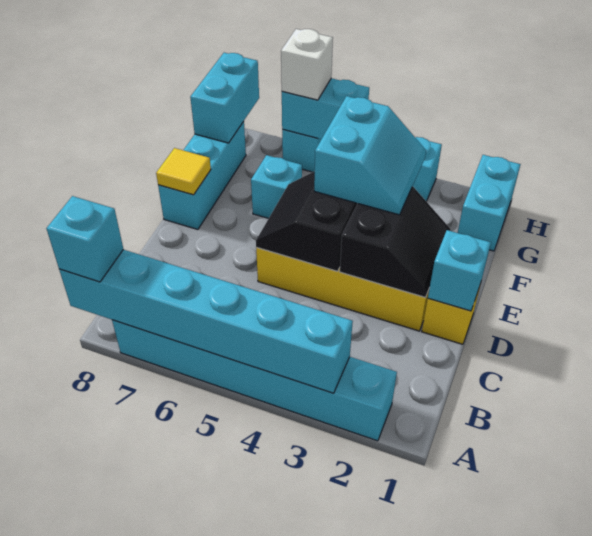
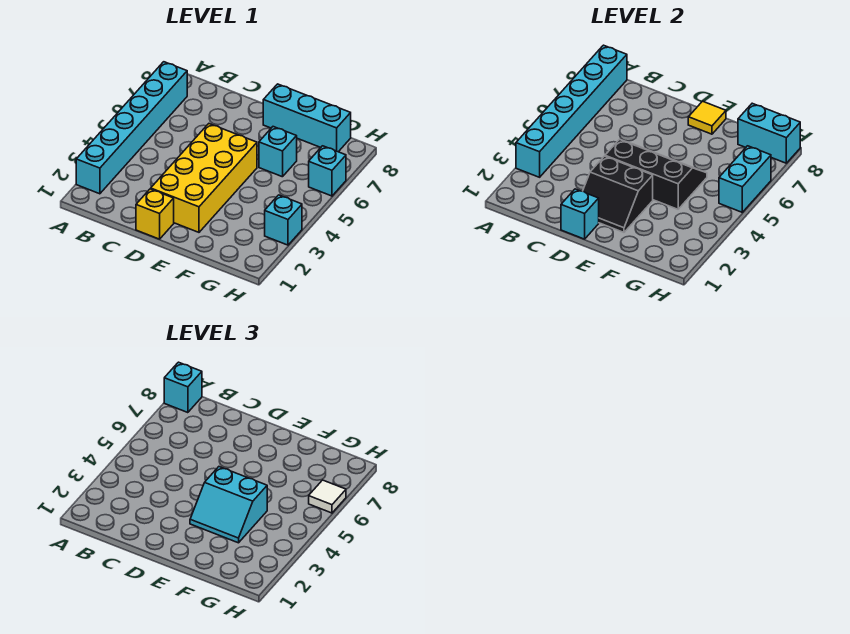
black 2x2 slope [256,171,358,271] -> black 2x3 slope [605,139,707,209]
cyan 1x2 brick [458,155,521,251] -> none
white 1x1 brick [281,29,333,100] -> white 1x1 tile [309,480,346,513]

